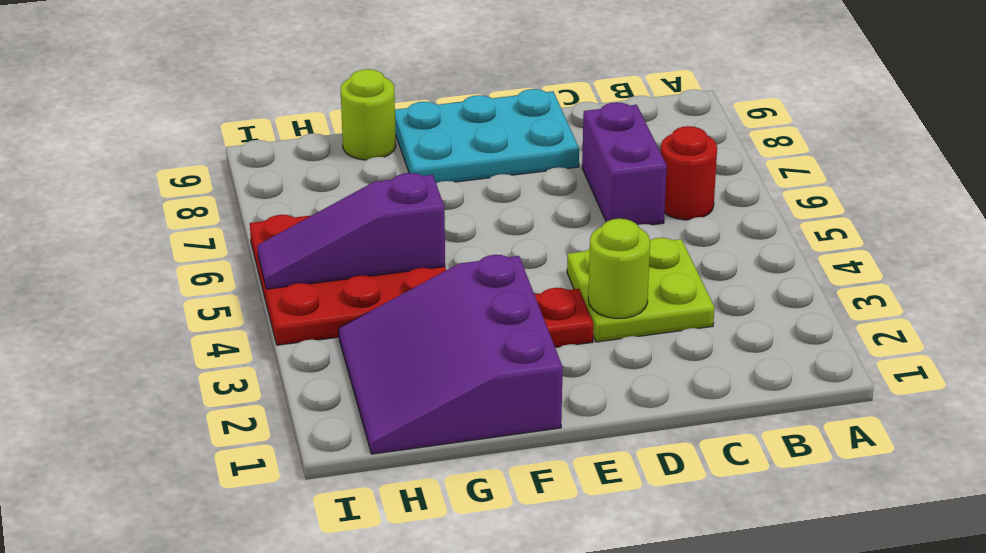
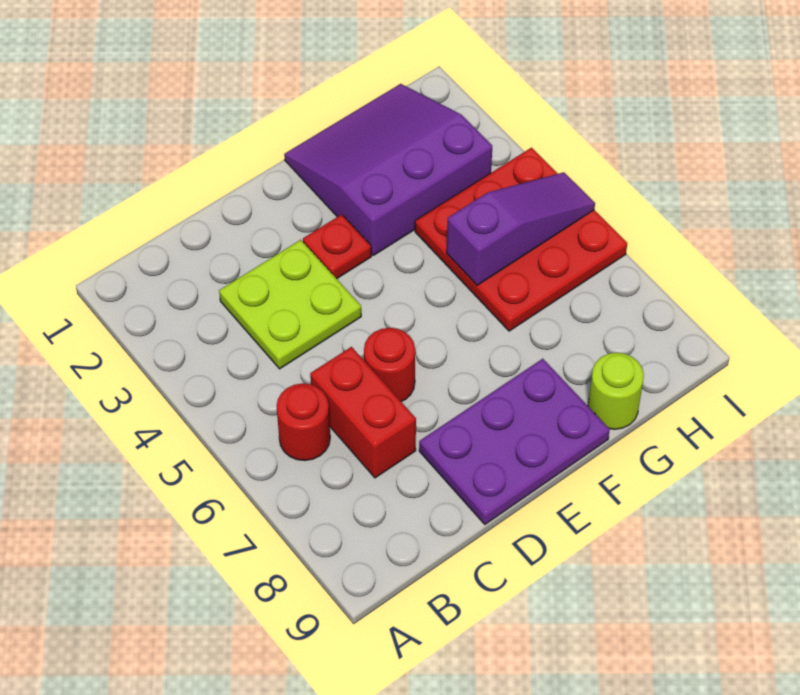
purple 1x2 brick [582,102,667,225] -> red 1x2 brick [310,347,416,478]
lime 1x1 round brick [588,219,650,319] -> none
none -> red 1x1 round brick [364,328,415,402]
cyan 2x3 plate [395,89,579,183] -> purple 2x3 plate [419,359,610,524]
purple 3x3 slope [339,255,563,454] -> purple 3x3 slope turned to [284,84,492,255]

